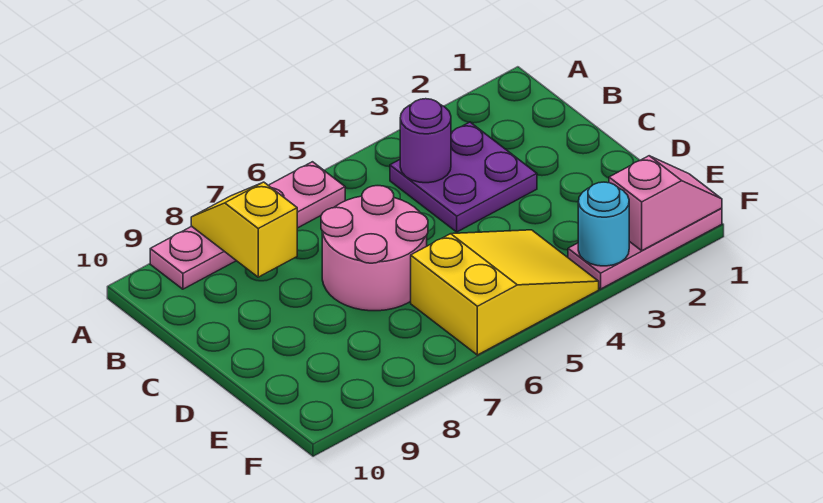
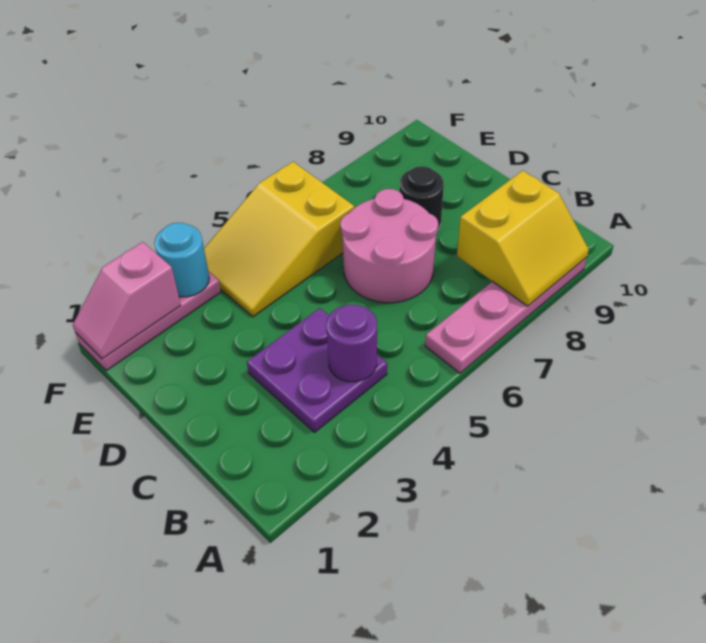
yellow 1x2 slope [191,182,297,277] -> yellow 2x2 slope [457,171,589,306]
none -> black 1x1 round brick [400,166,444,229]

